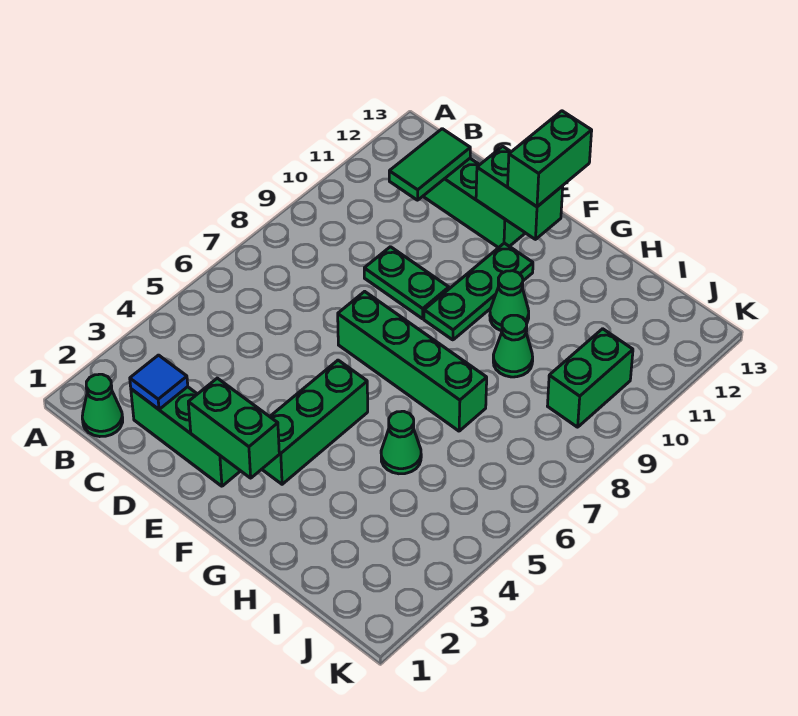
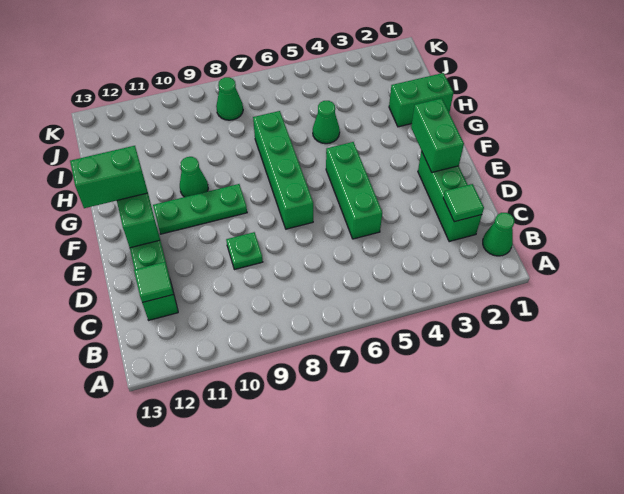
blue 1x1 tile [130,355,188,409] -> green 1x1 tile [443,184,484,222]
green 1x2 tile [389,129,470,200] -> green 1x1 tile [134,262,173,303]
green 1x2 plate [364,247,449,319] -> green 1x1 plate [226,232,263,270]
green 1x3 brick [262,360,368,484] -> green 1x3 brick turned to [326,142,382,239]
green 1x1 cone [493,315,533,377] -> green 1x1 cone moved to [216,77,243,120]
green 1x2 brick [548,329,633,427] -> green 1x2 brick moved to [389,73,453,127]

